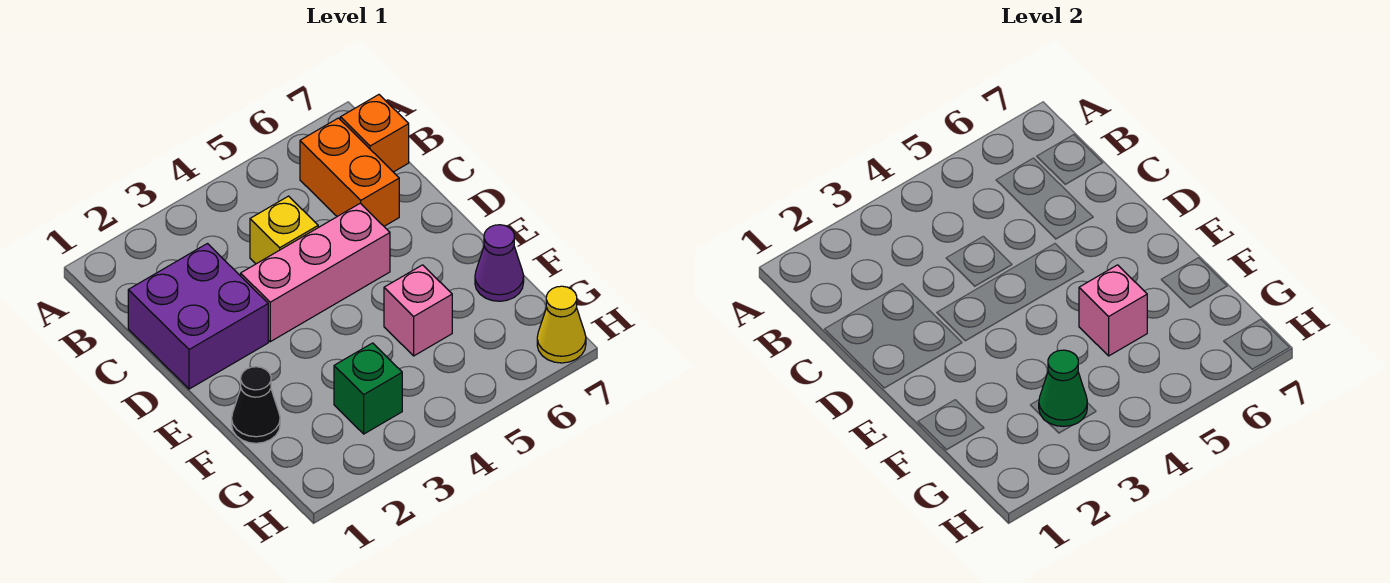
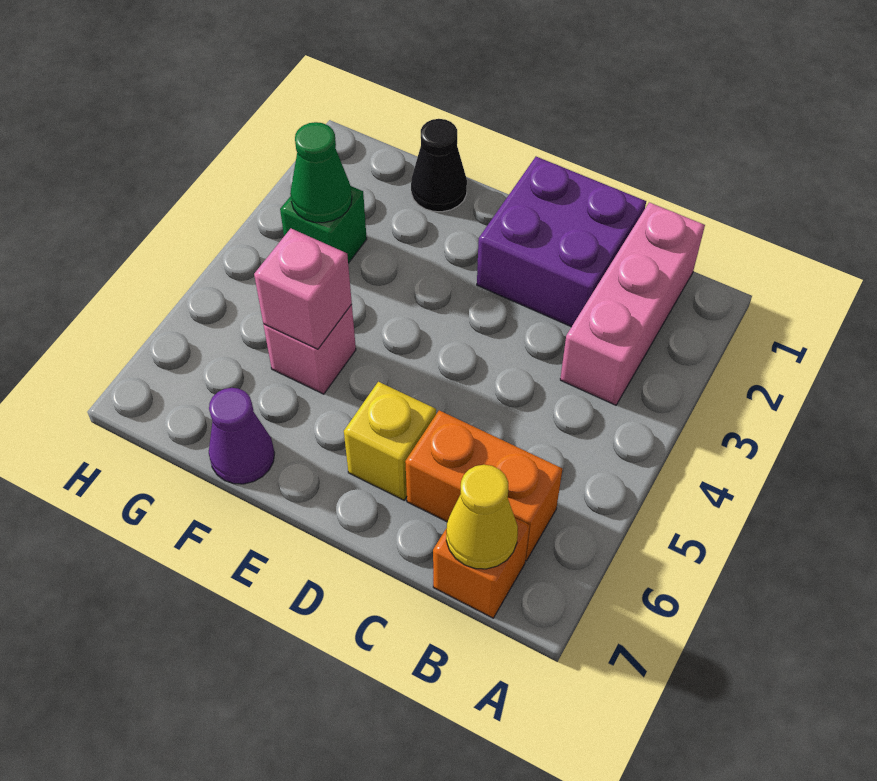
yellow 1x1 brick [250,196,318,264] -> yellow 1x1 brick moved to [344,382,436,500]
pink 1x3 brick [241,203,390,342] -> pink 1x3 brick moved to [560,202,705,405]
yellow 1x1 cone [537,286,586,363] -> yellow 1x1 cone moved to [446,465,518,569]

